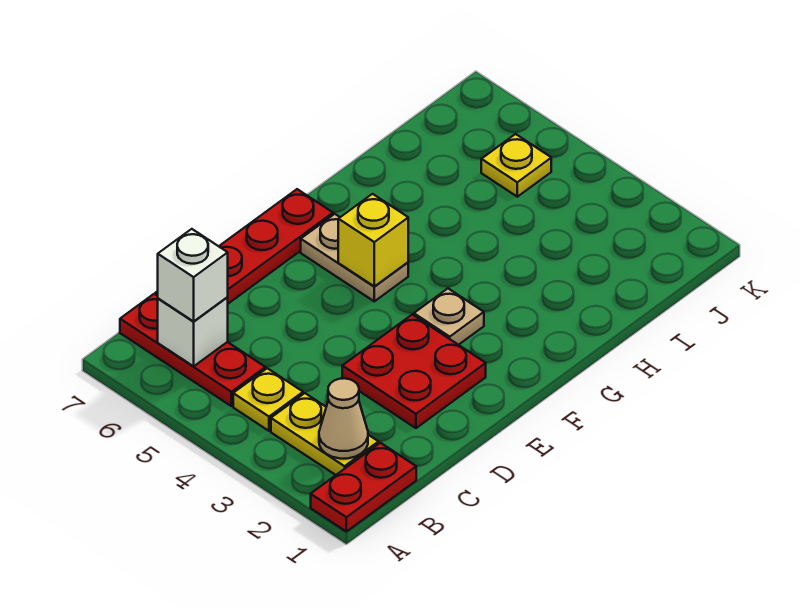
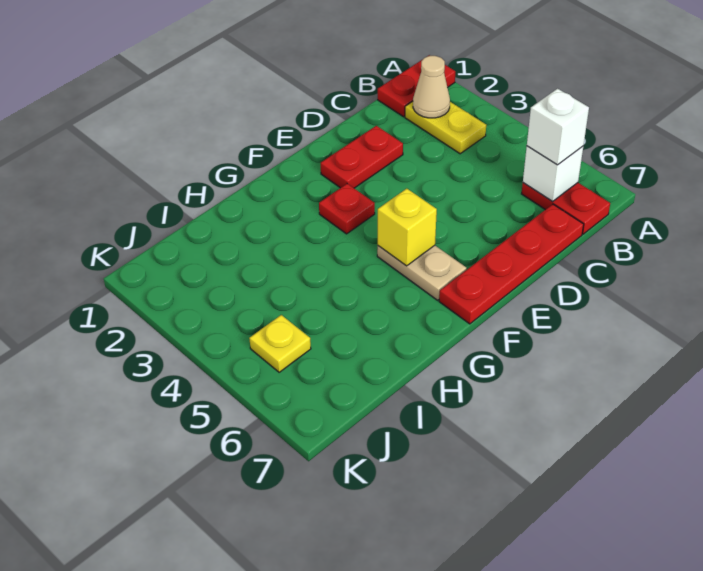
yellow 1x1 plate [233,368,303,431] -> none
red 1x3 plate [120,294,265,406] -> red 1x2 plate [522,183,610,234]
red 2x2 plate [342,315,486,428] -> red 1x2 plate [321,126,403,188]
tan 1x1 plate [414,289,484,345] -> red 1x1 plate [319,184,375,234]

